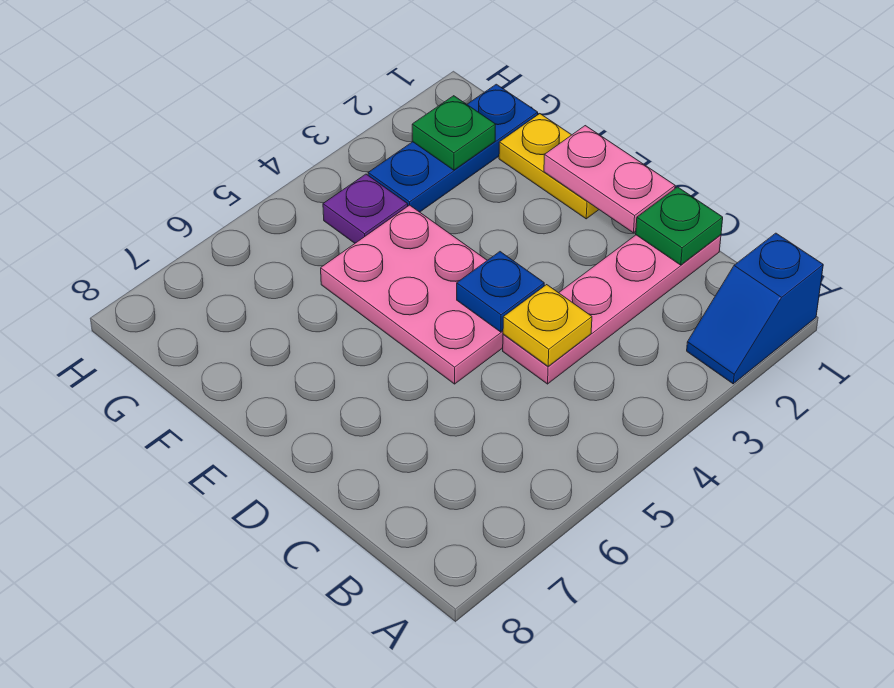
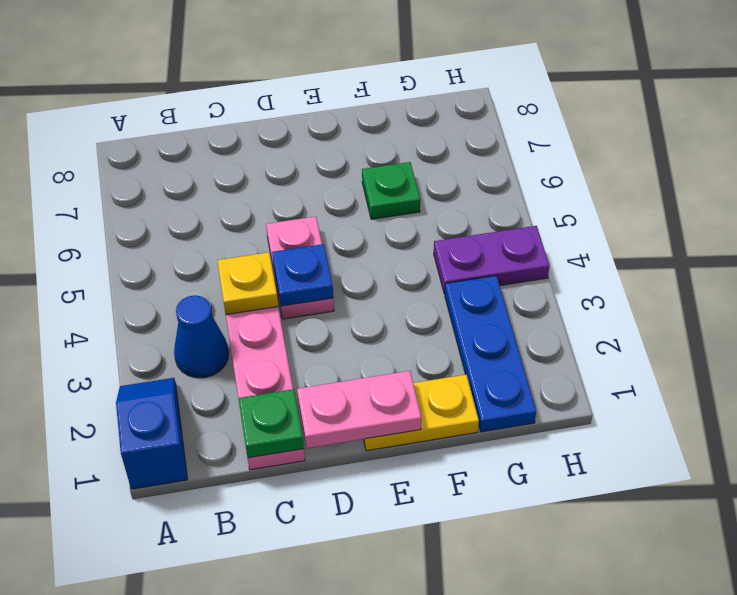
none -> blue 1x1 cone [174,295,229,378]
pink 2x3 plate [321,205,503,384] -> pink 1x2 plate [266,216,334,319]
green 1x1 plate [412,96,496,170] -> green 1x1 plate moved to [362,162,420,219]
purple 1x1 plate [323,174,408,243] -> purple 1x2 plate [434,226,549,294]

